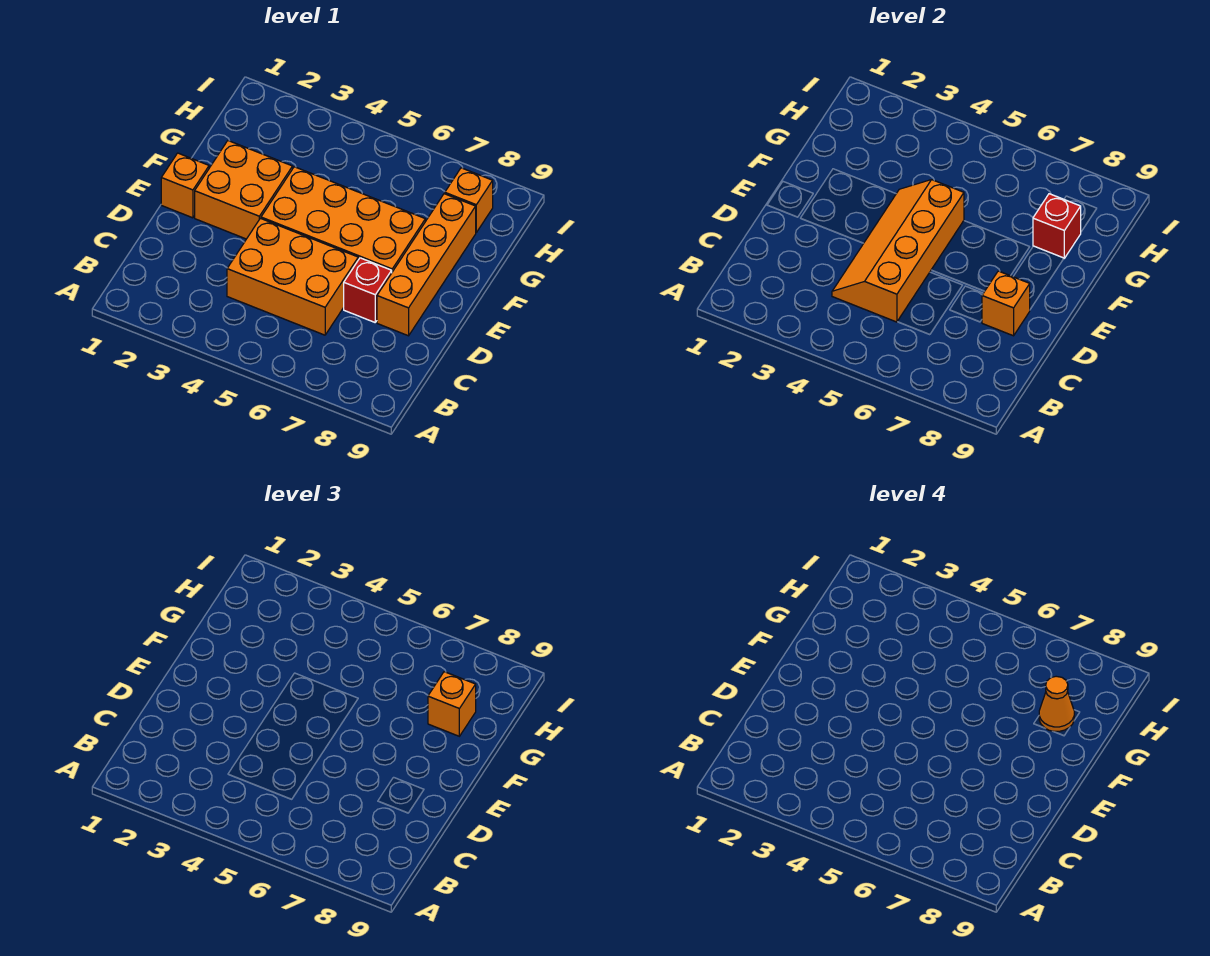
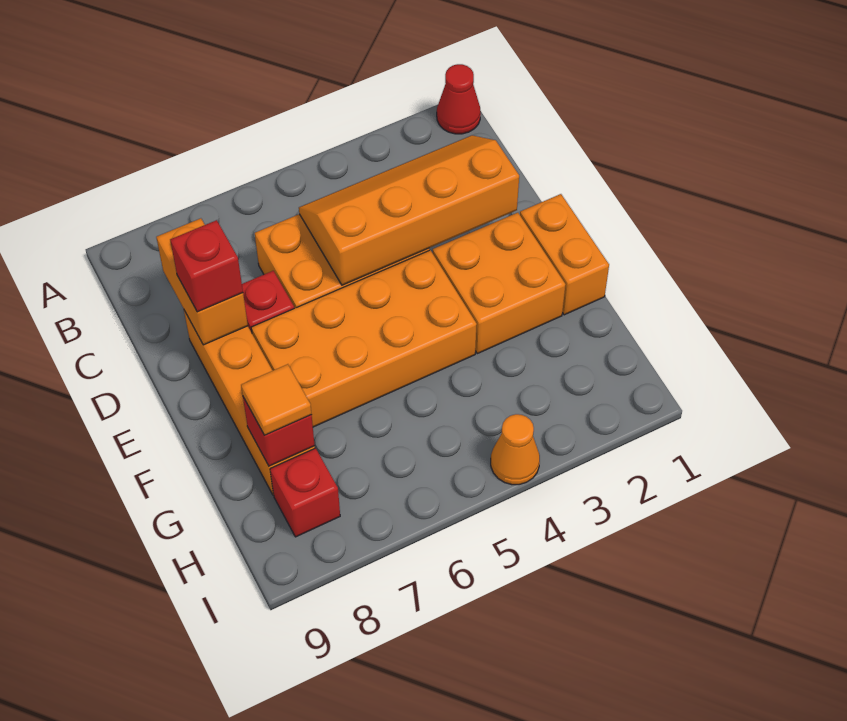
none -> red 1x1 cone [437,64,481,134]
orange 2x4 slope [832,180,964,322] -> orange 2x4 slope turned to [299,135,519,285]
orange 1x1 brick [982,271,1030,336] -> orange 1x2 brick [156,218,248,345]
none -> red 1x1 brick [170,220,243,312]
orange 1x1 brick [161,153,209,218] -> orange 1x2 brick [520,194,609,315]
orange 1x1 brick [428,672,476,736] -> orange 1x1 tile [241,364,312,435]
orange 1x1 cone [1039,676,1074,731] -> orange 1x1 cone moved to [491,414,540,485]
orange 1x1 brick [445,168,493,232] -> red 1x1 brick [270,448,340,537]

